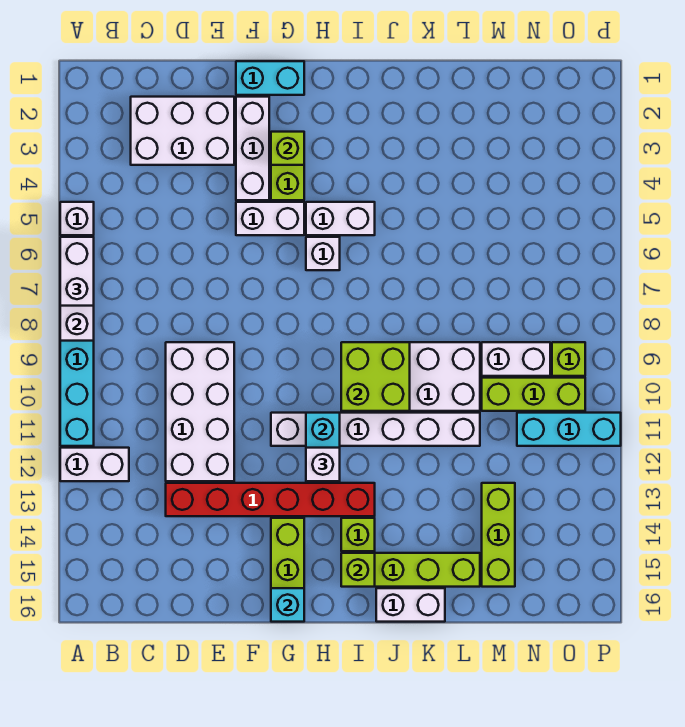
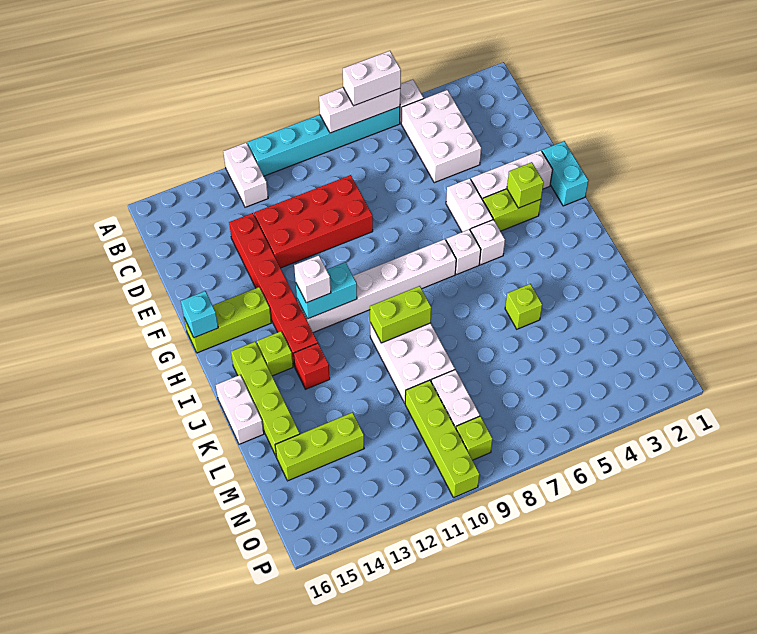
white 2x3 brick [131,97,234,165] -> white 2x3 brick moved to [401,90,481,183]
white 2x4 brick [166,342,234,481] -> red 2x4 brick [254,175,373,268]
white 1x6 brick [271,413,480,446] -> white 1x6 brick turned to [297,239,456,333]
white 1x2 brick [306,202,375,235] -> white 1x1 brick [470,220,505,265]
lime 2x2 brick [341,342,410,411] -> lime 1x2 brick [370,286,431,343]
lime 1x1 brick [341,553,375,587] -> lime 1x1 brick moved to [505,284,542,329]
none -> red 1x1 brick [294,343,330,389]
lime 1x3 brick [482,378,585,411] -> lime 1x4 brick [405,380,480,498]
cyan 1x3 brick [517,413,621,446] -> none

